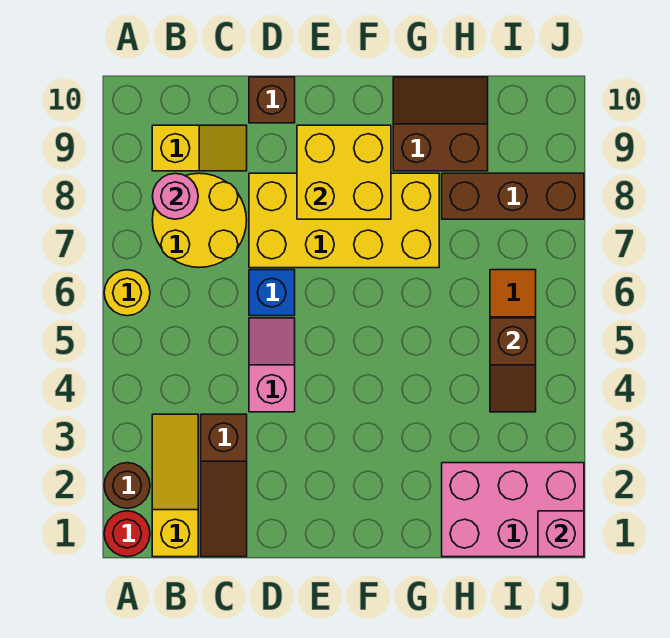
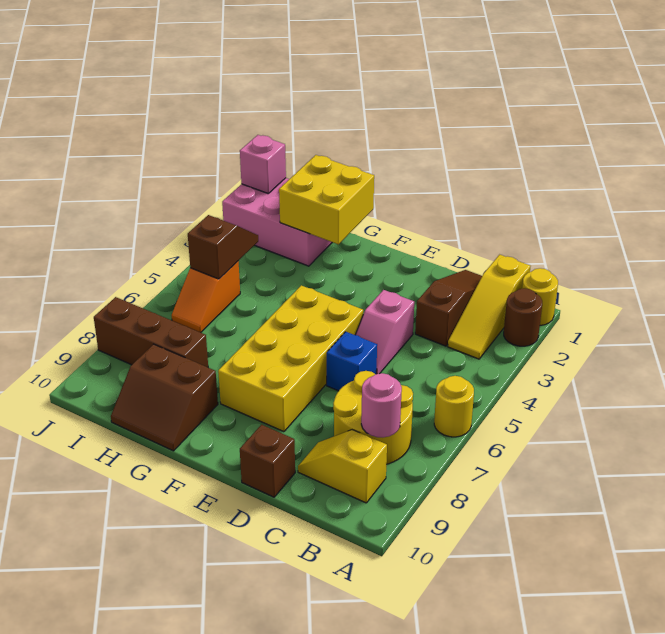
red 1x1 round brick [104,511,150,557] -> yellow 1x1 round brick [522,268,558,325]
yellow 2x4 brick [249,173,439,268] -> yellow 2x4 brick turned to [218,285,363,432]
yellow 2x2 brick [297,125,391,219] -> yellow 2x2 brick moved to [279,155,374,244]

